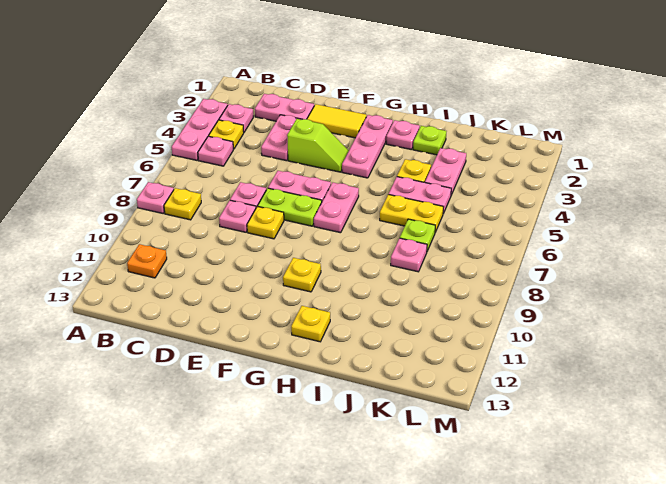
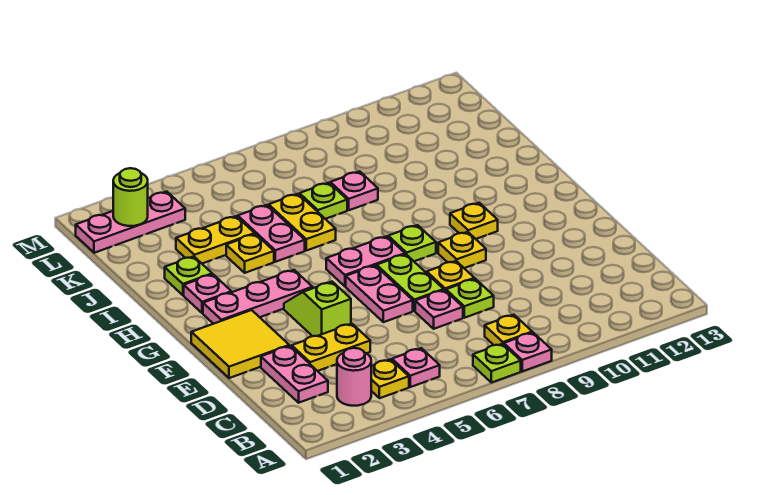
pink 1x3 plate [172,99,228,160] -> pink 1x3 plate moved to [76,192,185,253]
none -> lime 1x1 plate [473,344,521,383]
pink 1x1 plate [219,104,253,132] -> pink 1x1 round brick [337,348,371,406]
orange 1x1 plate [127,244,167,278] -> none
pink 1x2 plate [261,115,302,161] -> yellow 1x2 plate [292,324,370,371]
pink 1x1 plate [219,200,256,232] -> lime 1x1 plate [446,279,494,318]
yellow 1x2 tile [307,104,366,138] -> yellow 2x2 tile [191,310,289,378]
none -> lime 1x1 plate [388,225,436,261]
yellow 1x1 plate [291,306,330,342] -> yellow 1x1 plate moved to [438,232,486,268]
pink 1x2 plate [425,148,466,195] -> yellow 1x2 plate [176,216,255,263]
none -> lime 1x1 round brick [113,168,148,226]

